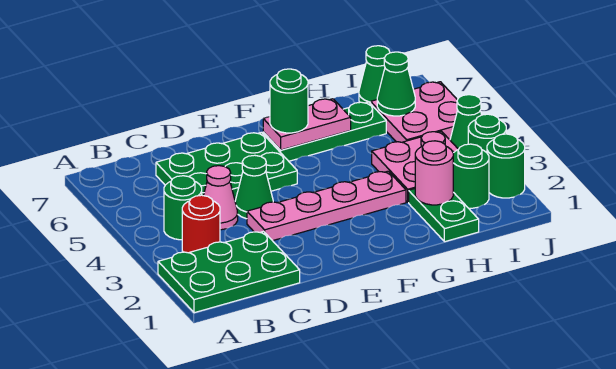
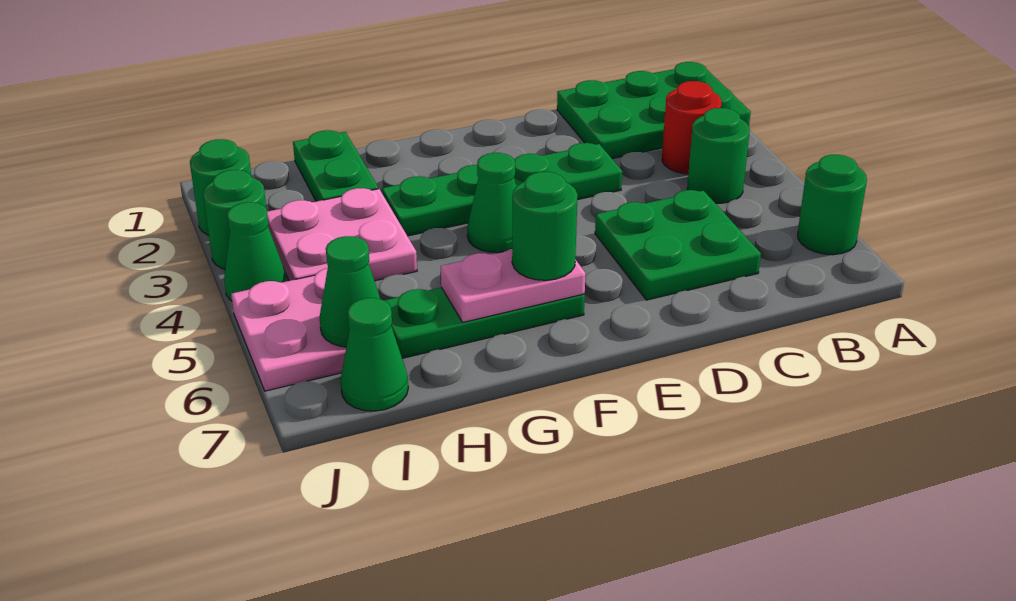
pink 1x1 cone [204,166,238,230] -> none
green 2x3 plate [156,132,297,200] -> green 2x2 plate [595,190,761,300]
pink 1x4 plate [247,171,406,241] -> green 1x4 plate [382,143,622,236]
green 1x1 cone [235,155,273,219] -> green 1x1 cone moved to [467,153,516,253]
pink 1x1 round brick [415,141,453,205] -> none
green 1x1 round brick [453,144,489,208] -> green 1x1 round brick moved to [798,155,867,255]

